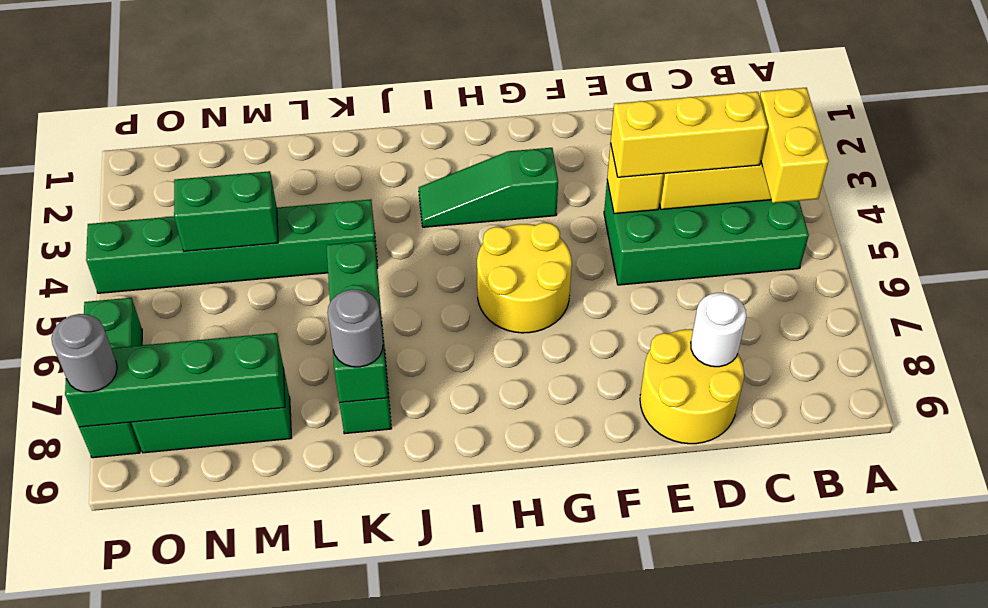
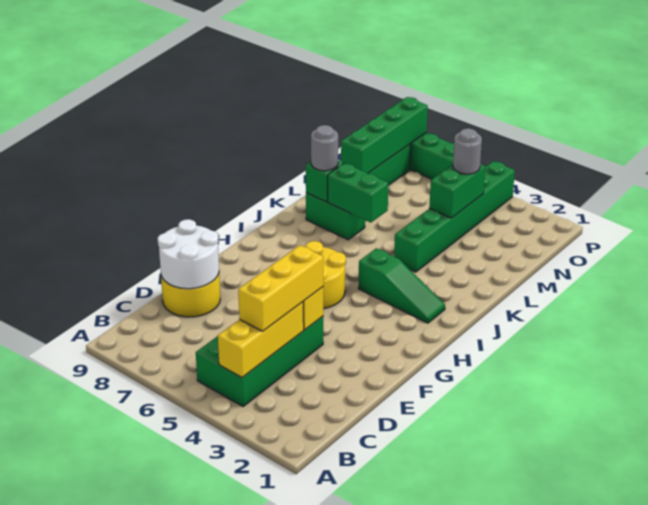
yellow 1x2 brick [759,88,828,203] -> none
white 1x1 round brick [691,293,746,367] -> white 2x2 round brick [158,219,219,289]
green 1x3 slope [419,148,558,227] -> green 1x3 slope turned to [358,248,445,323]
grey 1x1 round brick [52,314,117,392] -> grey 1x1 round brick moved to [453,128,482,174]

